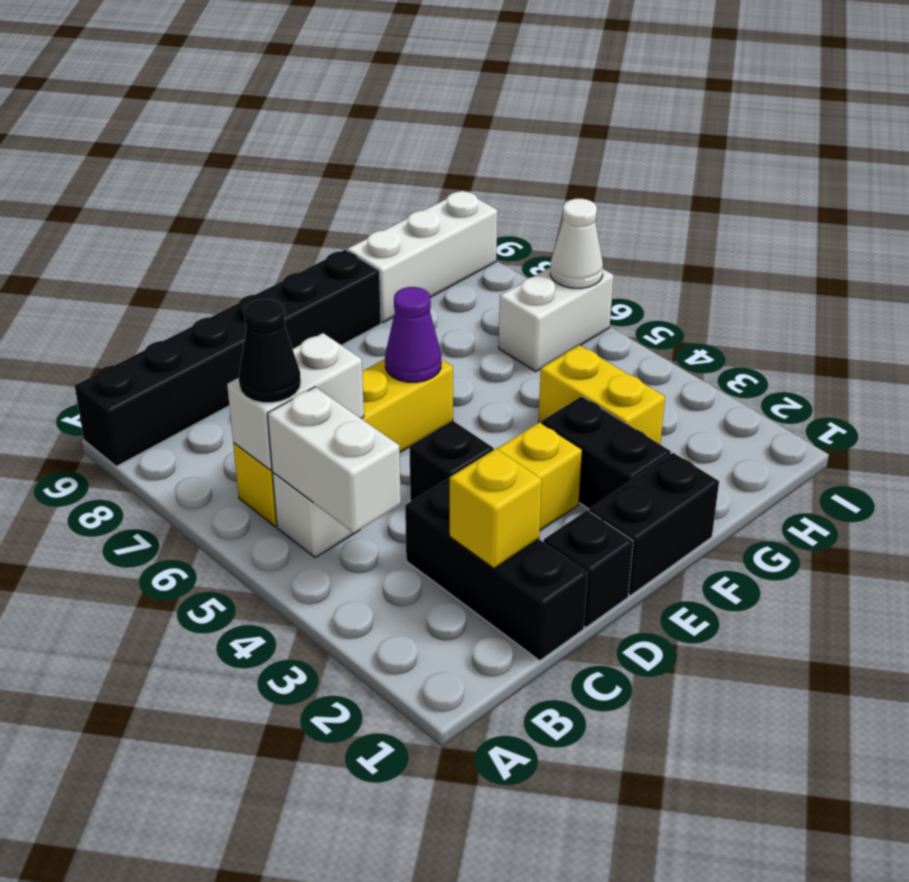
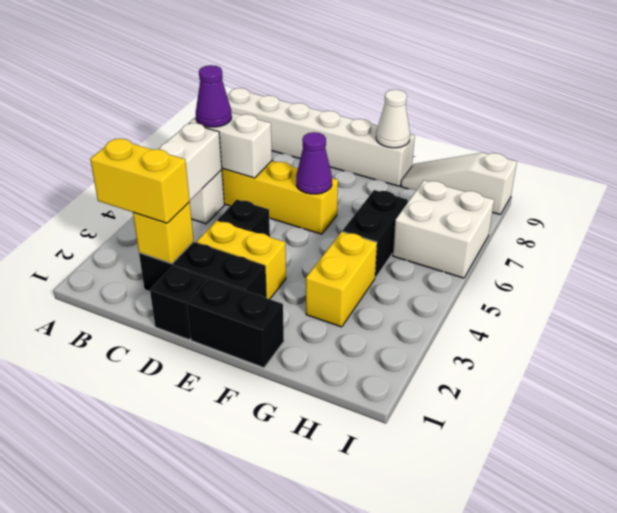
black 1x6 brick [75,250,381,466] -> white 1x6 brick [227,88,415,186]
none -> yellow 1x2 brick [90,139,190,223]
black 1x1 cone [239,299,301,403] -> purple 1x1 cone [196,65,232,127]
black 1x3 brick [405,478,588,661] -> black 1x3 brick turned to [139,242,267,298]
black 1x2 brick [542,396,671,509] -> black 1x2 brick moved to [342,190,408,278]
white 1x3 brick [347,191,497,323] -> white 1x3 slope [401,153,517,215]
white 1x2 brick [499,268,613,372] -> white 2x2 brick [393,180,494,278]
white 1x1 cone [550,199,603,288] -> white 1x1 cone moved to [376,90,410,148]

